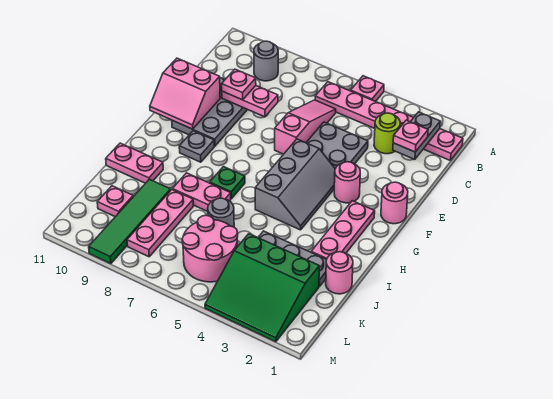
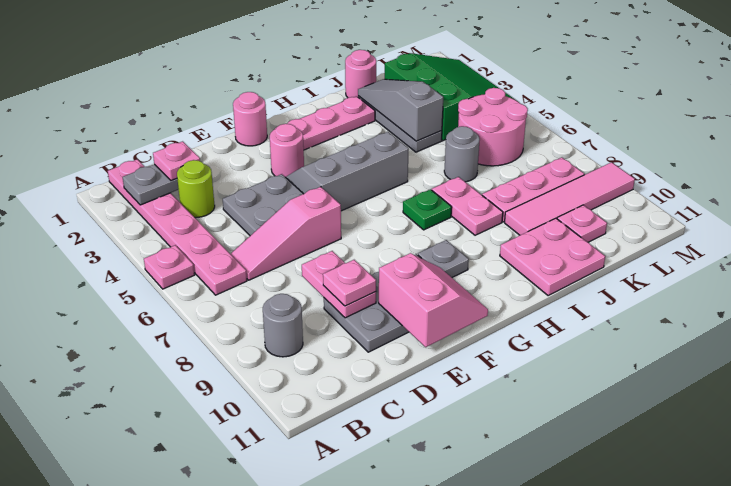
pink 1x2 plate [106,143,163,183] -> pink 2x2 plate [500,218,605,296]
none -> grey 1x3 slope [358,79,443,141]
green 1x4 tile [89,179,171,264] -> pink 1x4 tile [505,162,635,235]

